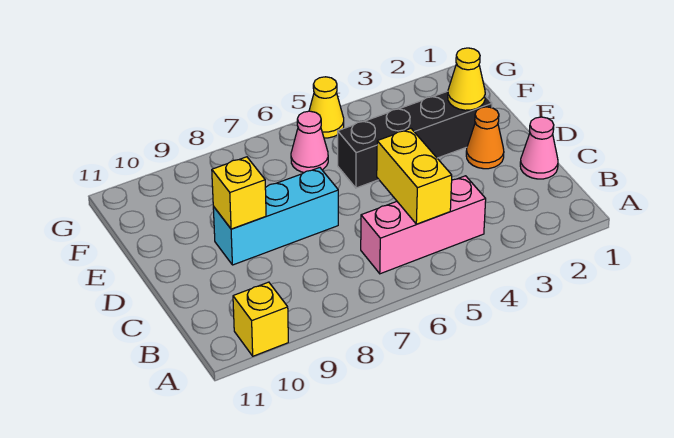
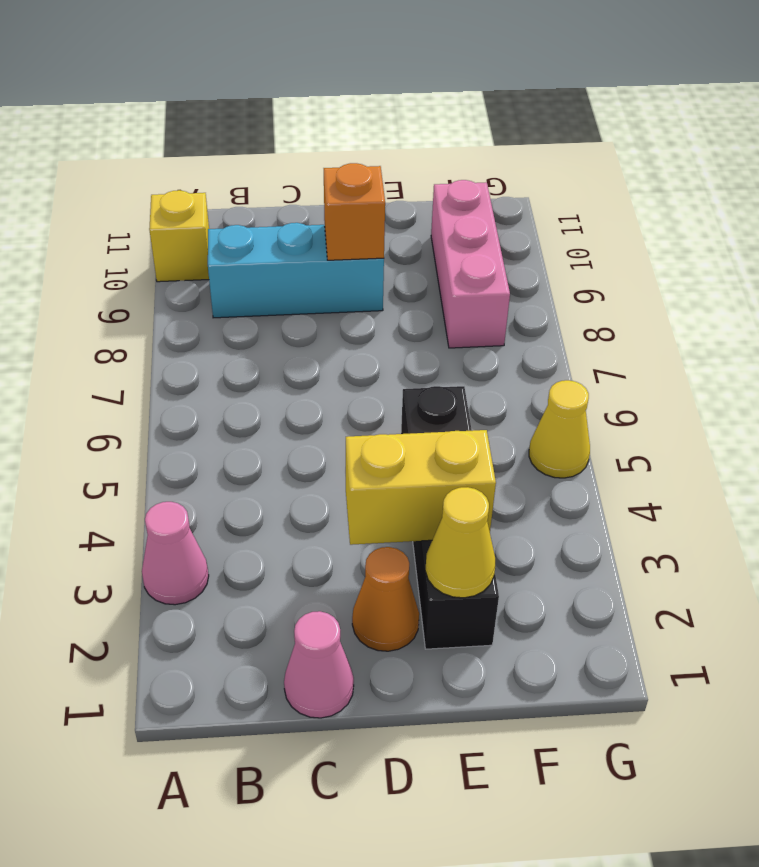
pink 1x3 brick [361,176,486,274] -> pink 1x3 brick moved to [431,180,510,348]
yellow 1x2 brick [377,129,452,224] -> yellow 1x2 brick moved to [346,430,496,545]
cyan 1x3 brick [213,168,338,265] -> cyan 1x3 brick turned to [208,223,384,318]
yellow 1x1 brick [212,157,266,229] -> orange 1x1 brick [324,163,385,260]
pink 1x1 cone [291,111,328,172] -> pink 1x1 cone moved to [142,502,209,605]

